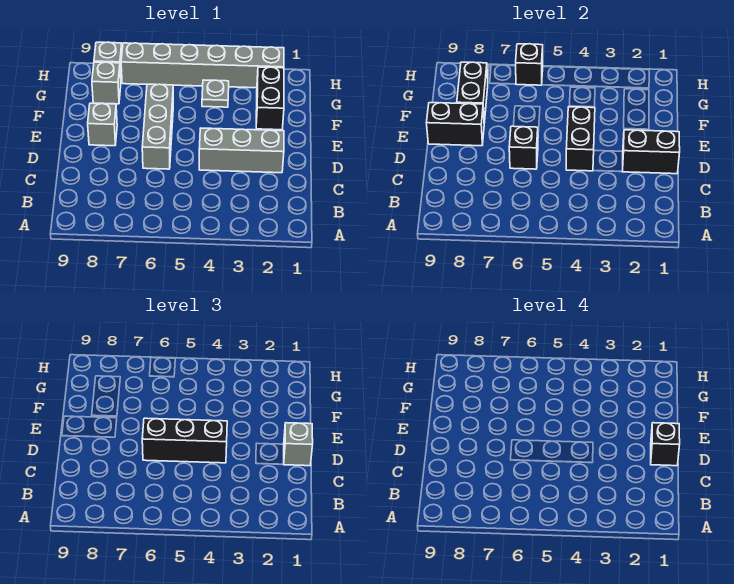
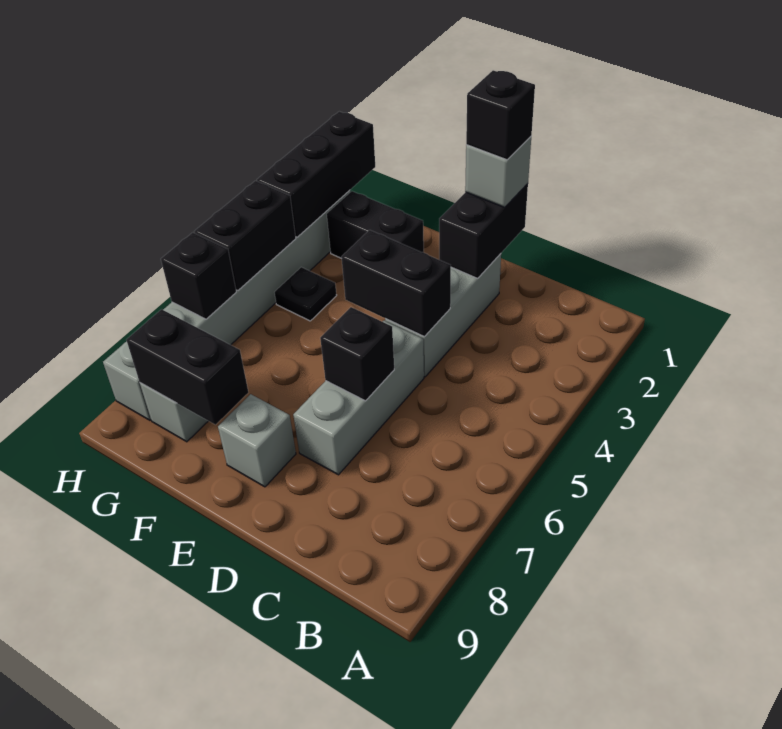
black 1x3 brick [142,418,227,463] -> black 1x3 brick moved to [257,111,375,237]
grey 1x3 brick [142,84,173,169] -> grey 1x3 brick turned to [293,320,424,475]
black 1x2 brick [427,103,484,146] -> black 1x2 brick moved to [194,181,296,291]
grey 1x1 plate [202,80,229,107] -> black 1x1 plate [275,267,337,321]

